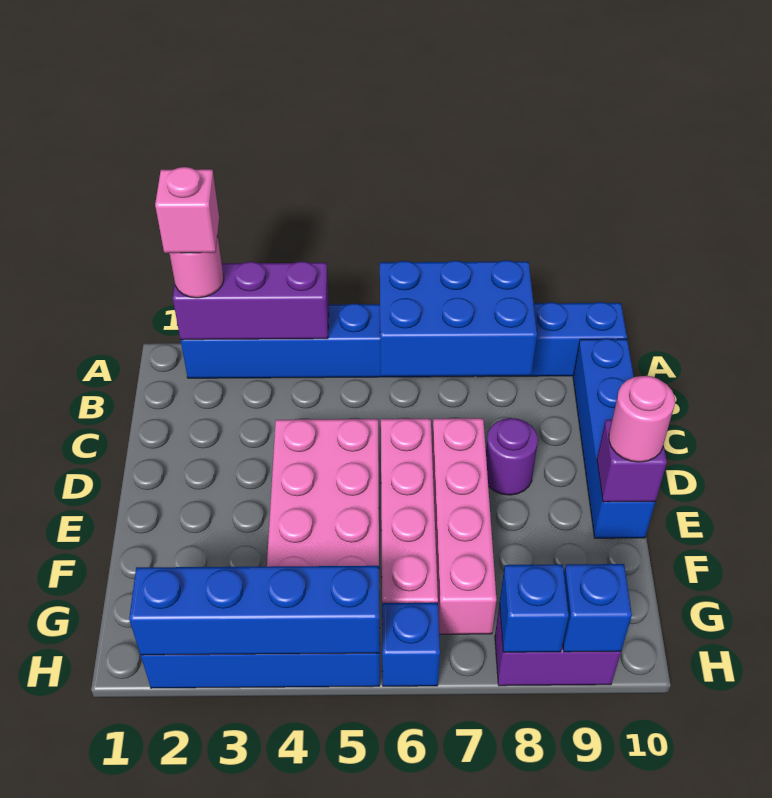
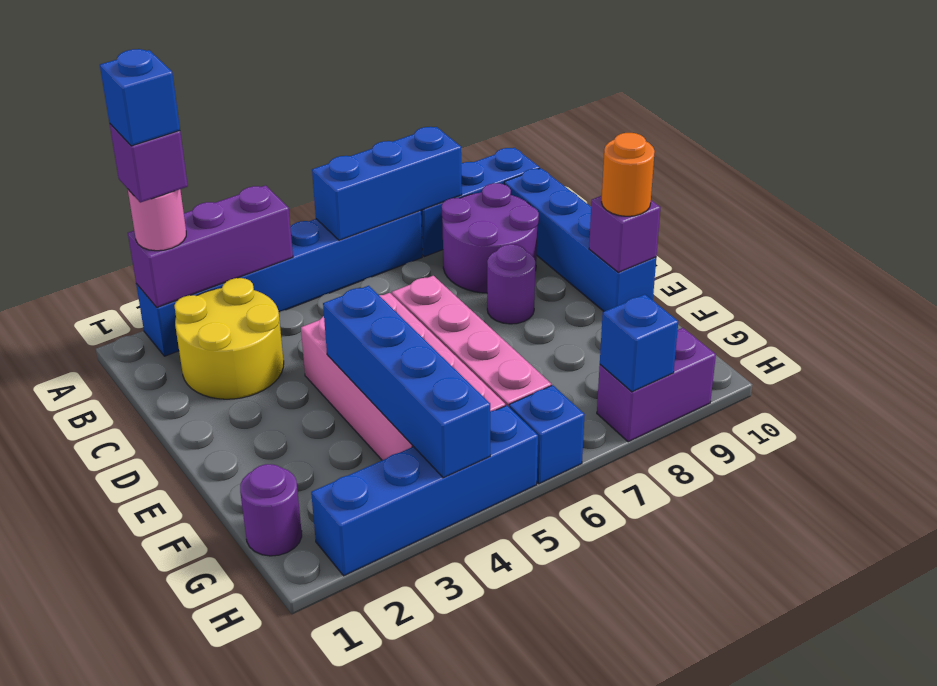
pink 1x1 brick [155,167,219,253] -> purple 1x1 brick [110,124,188,203]
blue 2x3 brick [380,260,537,376] -> blue 1x3 brick [312,127,462,240]
none -> yellow 2x2 round brick [174,278,284,399]
none -> purple 2x2 round brick [441,183,539,293]
pink 1x4 brick [432,418,497,634] -> none
pink 1x1 round brick [609,376,675,462] -> orange 1x1 round brick [602,133,655,216]
none -> purple 1x1 round brick [240,464,302,556]
blue 1x4 brick [129,566,380,655] -> blue 1x4 brick turned to [323,286,490,478]
blue 1x1 brick [563,564,632,652] -> blue 1x1 brick moved to [100,49,180,146]

